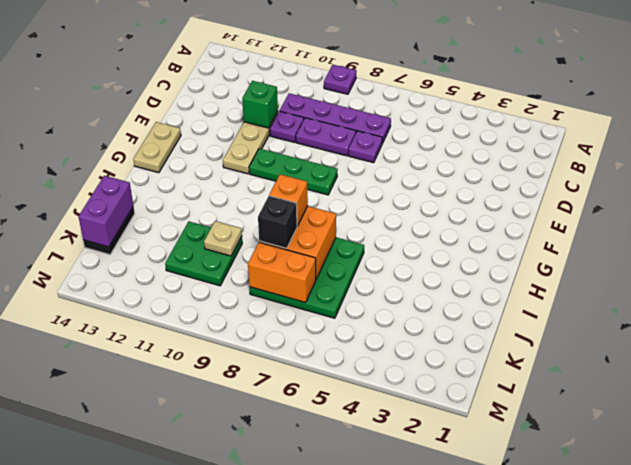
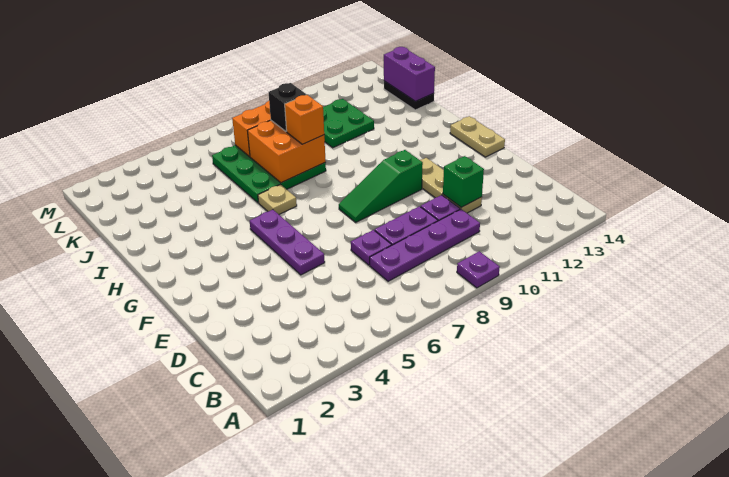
none -> purple 1x3 plate [250,210,325,275]
green 1x3 plate [249,149,338,195] -> green 1x3 slope [339,150,423,222]
tan 1x1 plate [204,221,242,256] -> tan 1x1 plate moved to [258,184,297,214]

